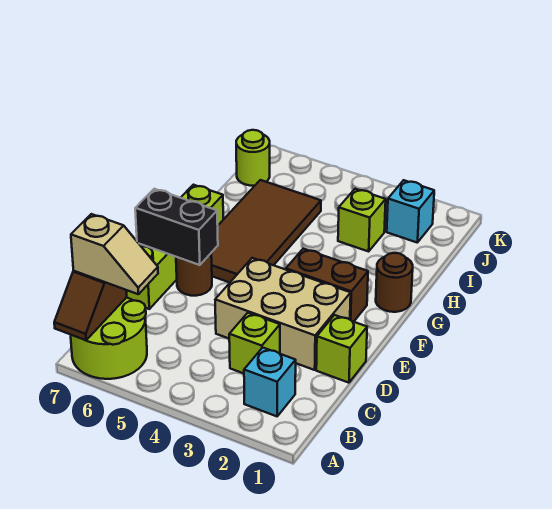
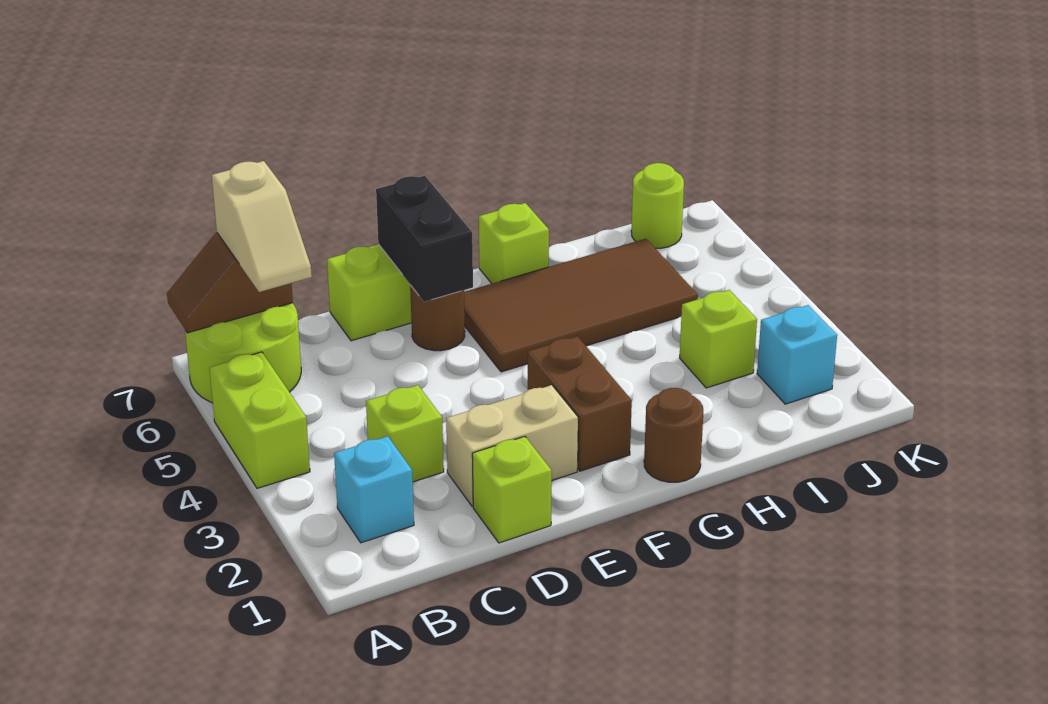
none -> lime 1x2 brick [209,352,310,488]
tan 2x3 brick [215,258,351,370] -> tan 1x2 brick [446,385,578,506]

